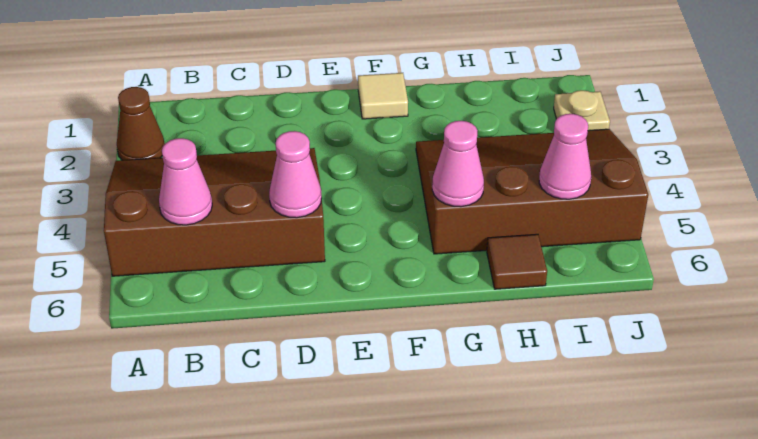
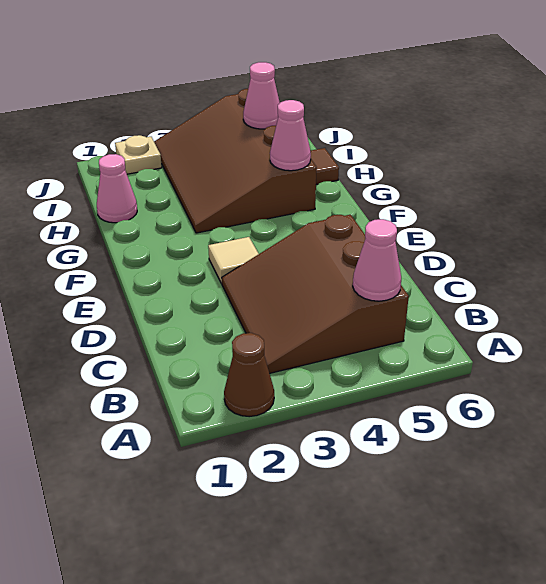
brown 3x4 slope [104,148,325,276] -> brown 3x3 slope [222,215,409,373]
pink 1x1 cone [269,131,322,218] -> pink 1x1 cone moved to [97,154,137,223]
tan 1x1 tile [358,73,408,119] -> tan 1x1 tile moved to [208,237,259,284]

